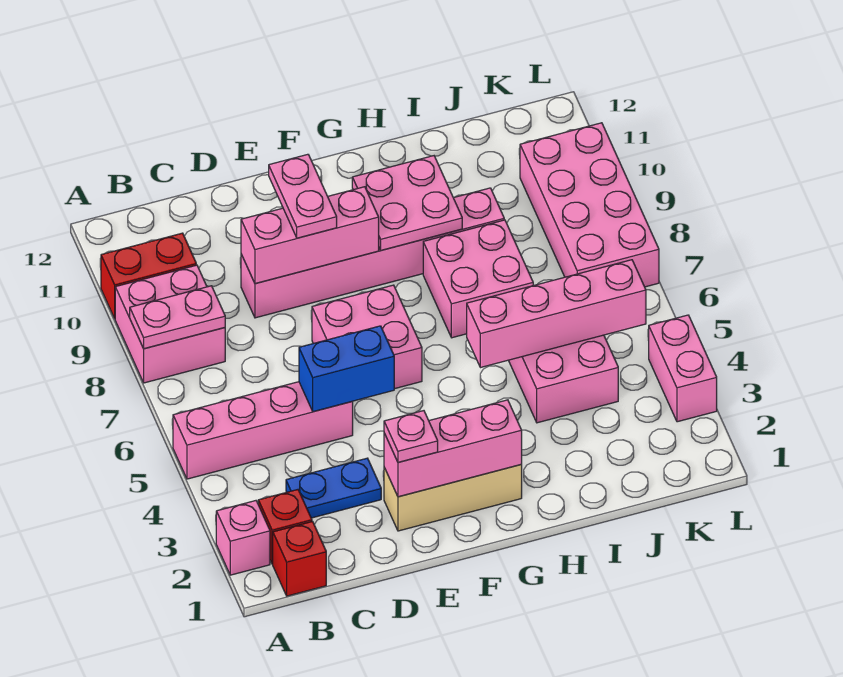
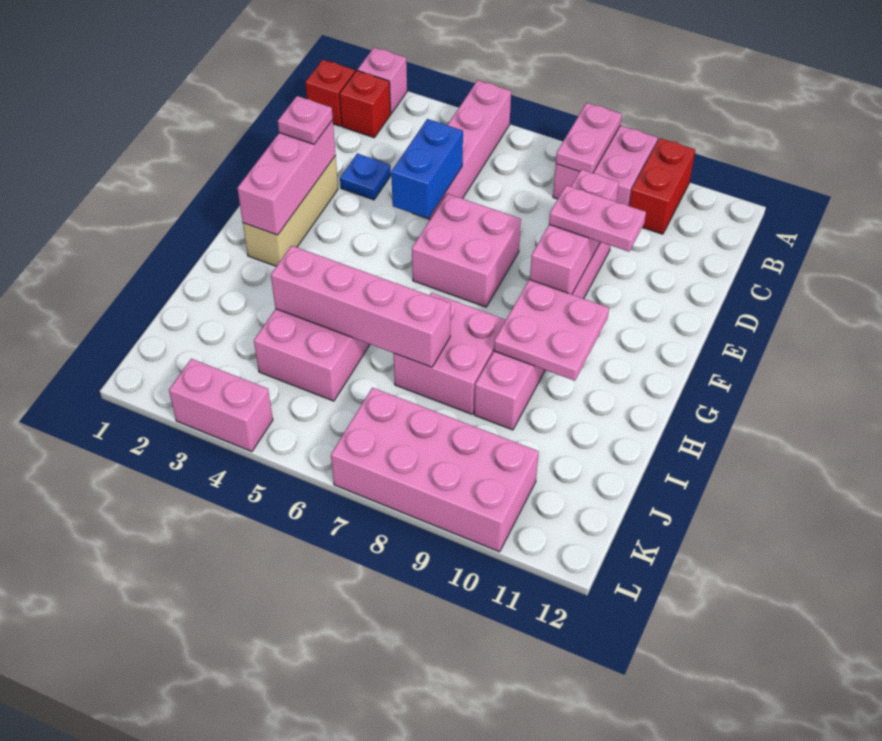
blue 1x2 plate [286,458,381,518] -> blue 1x1 plate [340,154,391,200]
pink 1x4 brick [467,260,646,368] -> pink 1x4 brick turned to [271,246,451,367]

